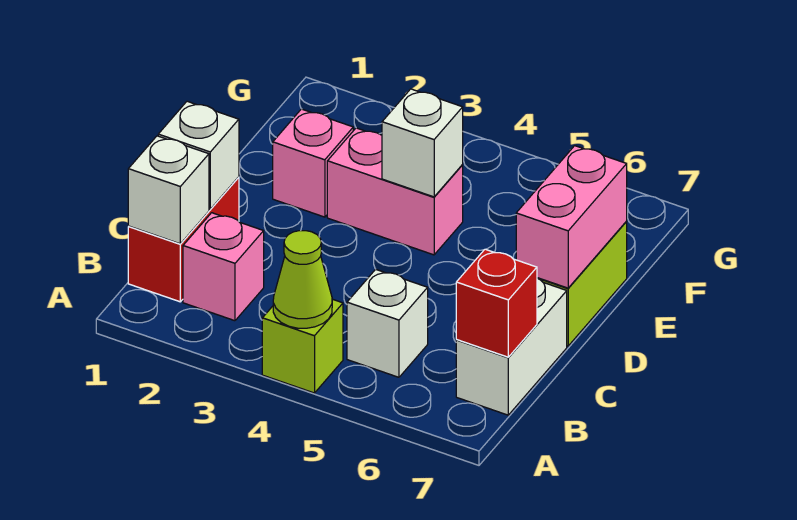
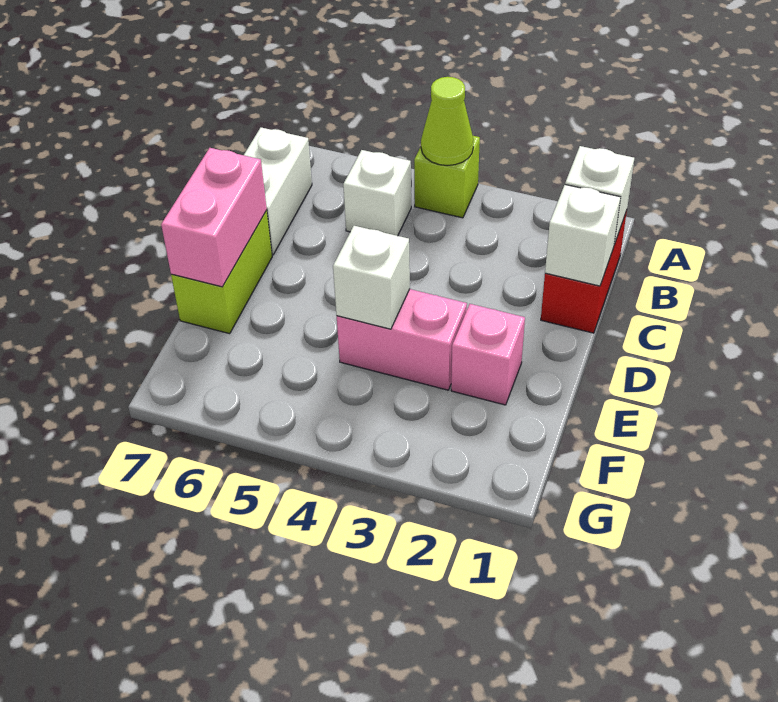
pink 1x1 brick [183,213,264,321] -> none
red 1x1 brick [456,249,537,357] -> none

